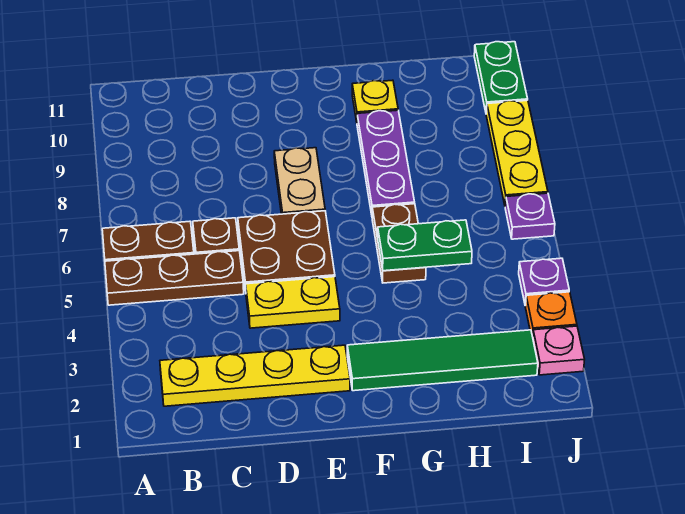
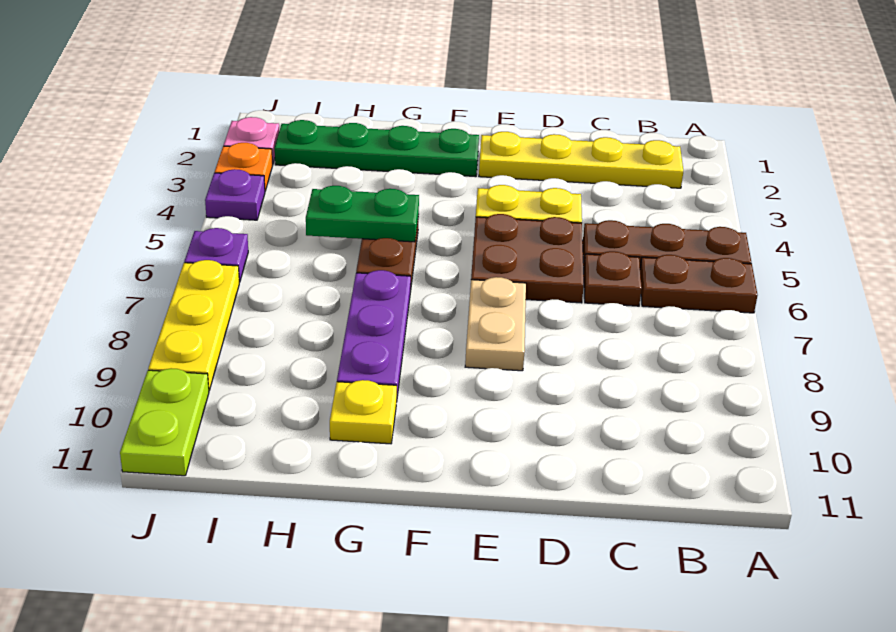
green 1x4 tile [347,330,538,391] -> green 1x4 plate [275,120,479,177]
green 1x2 plate [474,42,528,113] -> lime 1x2 plate [120,368,209,476]

